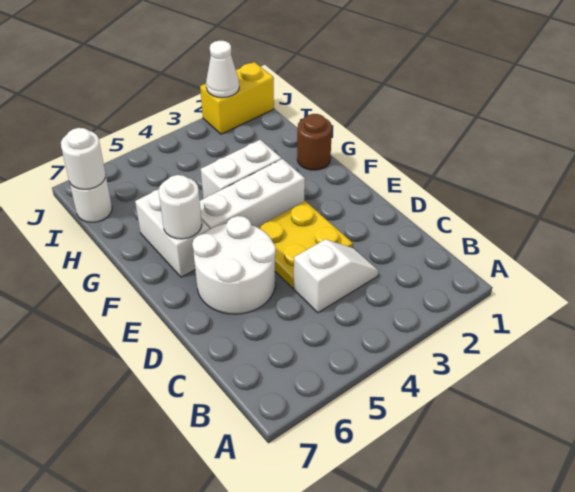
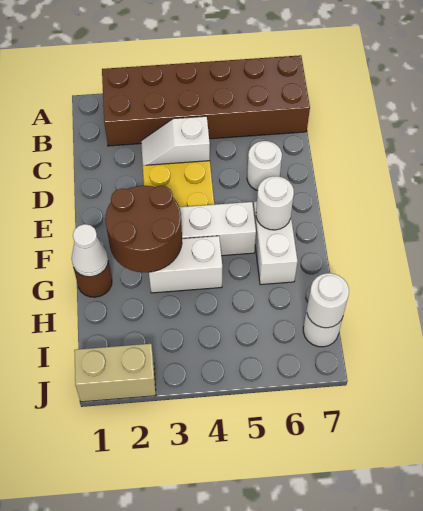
none -> brown 2x6 brick [102,55,310,146]
white 2x2 round brick [192,216,276,314] -> white 1x1 round brick [247,141,282,191]
none -> brown 2x2 round brick [105,186,182,272]
yellow 1x2 brick [200,62,274,134] -> tan 1x2 brick [74,344,156,402]
white 1x1 cone [206,41,239,98] -> white 1x1 cone moved to [72,224,108,277]

